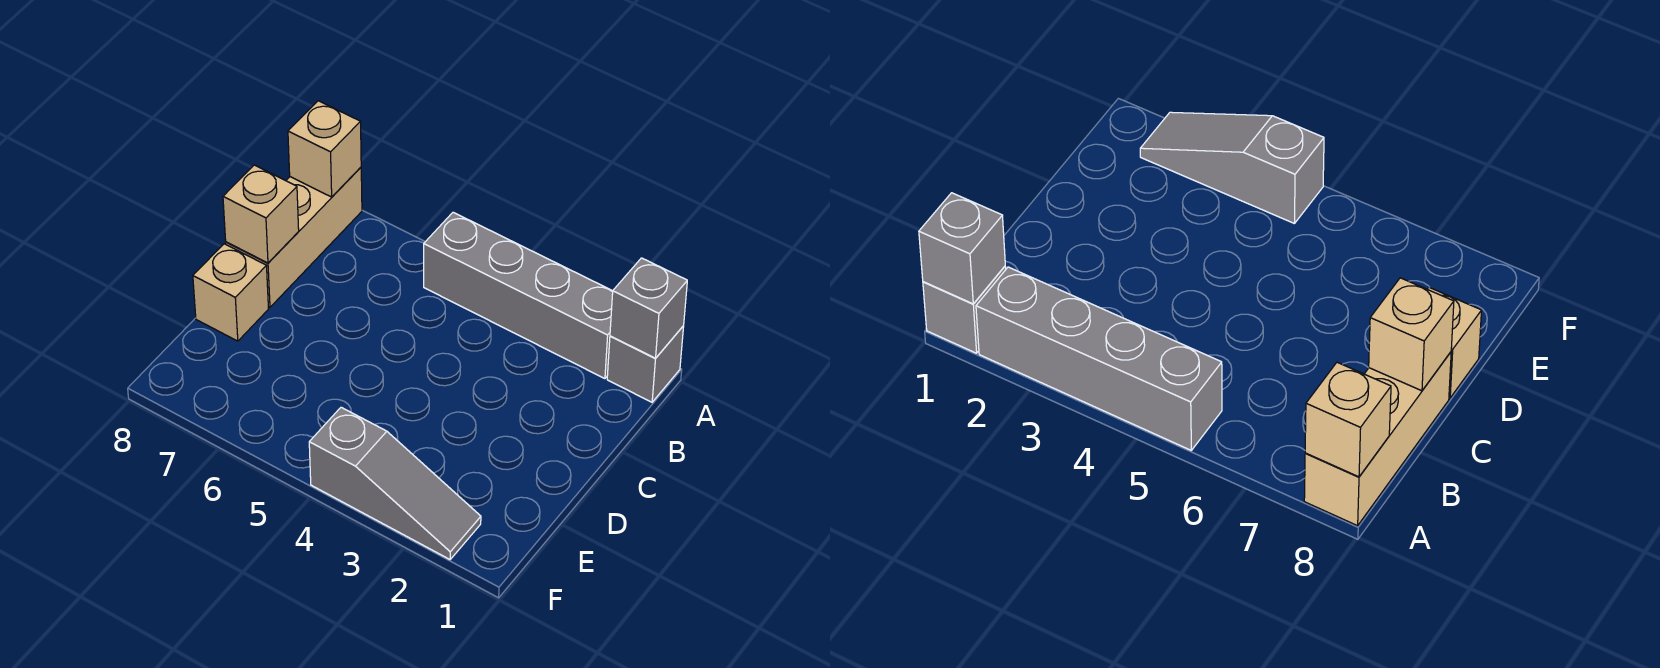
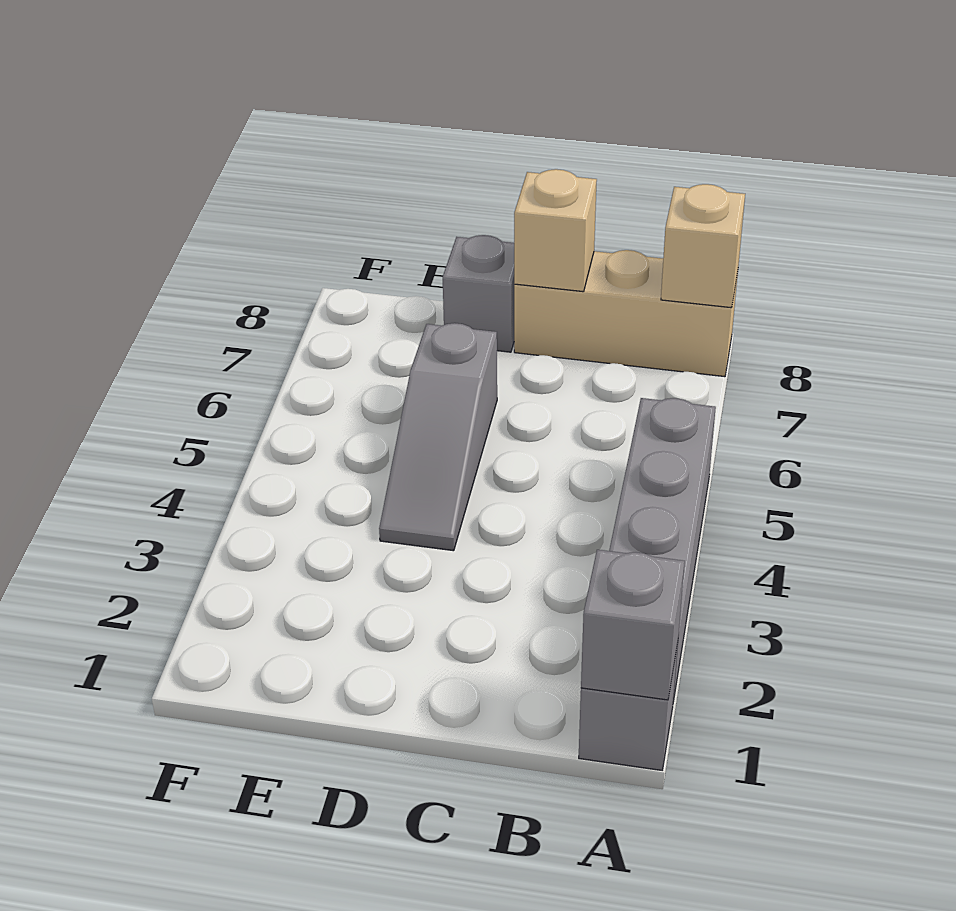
tan 1x1 brick [193,244,268,341] -> grey 1x1 brick [443,235,515,352]
grey 1x3 slope [309,407,481,559] -> grey 1x3 slope moved to [379,323,497,551]

